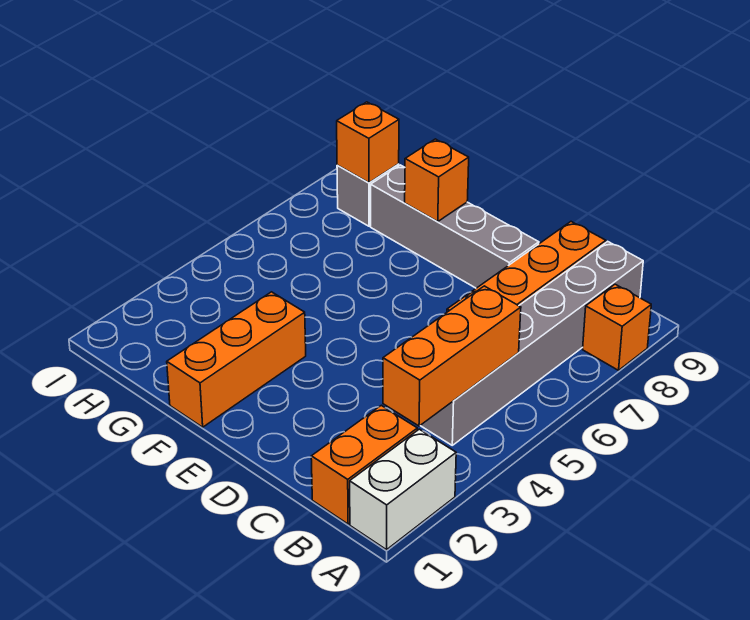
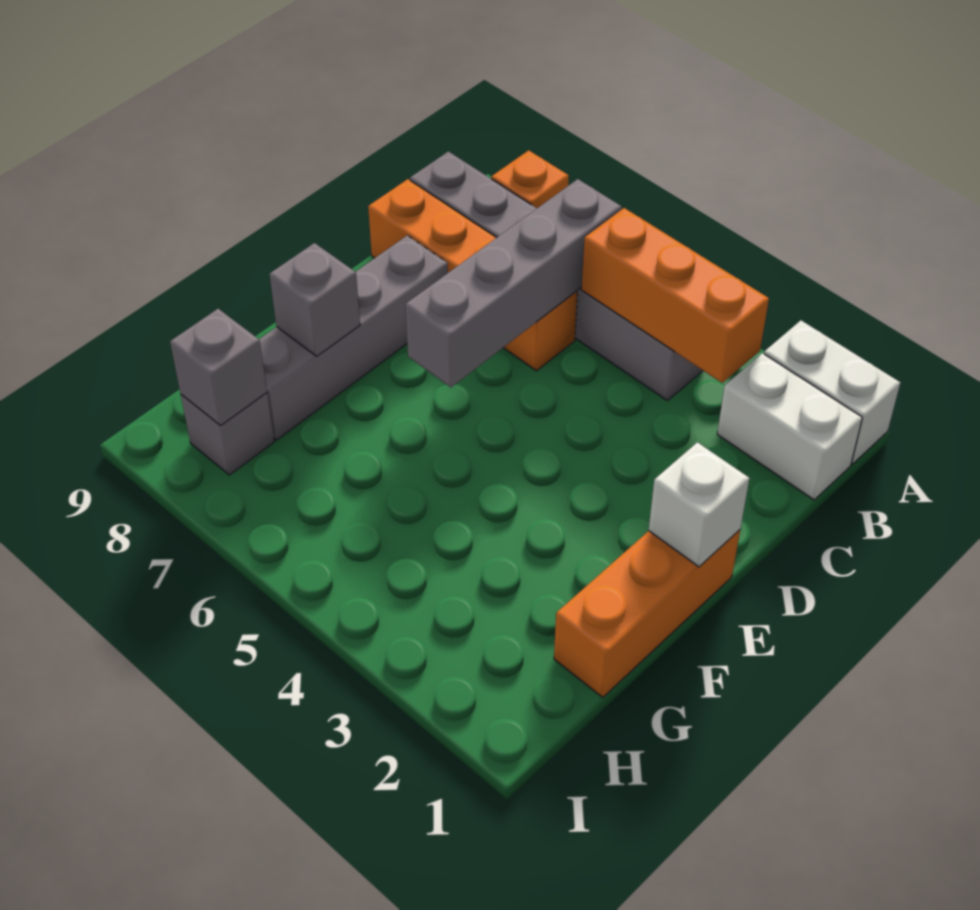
orange 1x2 brick [311,405,417,524] -> white 1x2 brick [717,353,862,500]
none -> grey 1x4 brick [405,179,622,387]
none -> white 1x1 brick [649,442,749,567]
orange 1x3 brick [167,292,306,427] -> orange 1x3 brick turned to [554,530,740,697]
orange 1x1 brick [405,139,469,221] -> grey 1x1 brick [270,243,360,356]
orange 1x1 brick [337,102,399,183] -> grey 1x1 brick [170,309,267,426]

